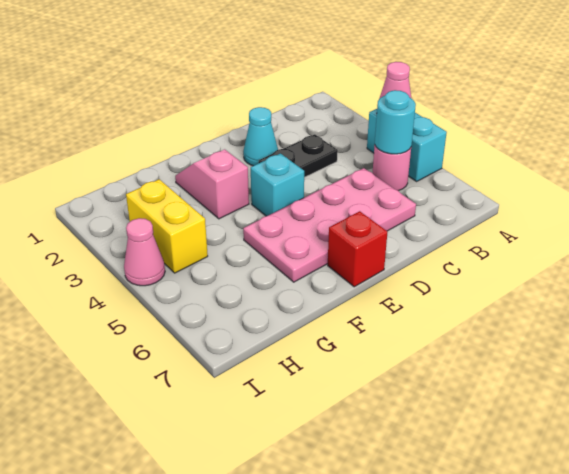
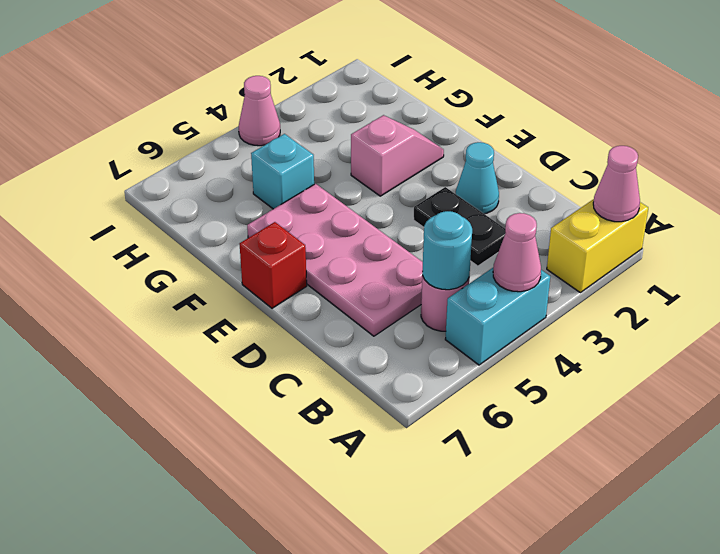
none -> pink 1x1 cone [593,146,640,222]
cyan 1x1 brick [251,153,304,216] -> cyan 1x1 brick moved to [251,134,314,209]
yellow 1x2 brick [126,179,208,273] -> yellow 1x2 brick moved to [547,199,648,293]

